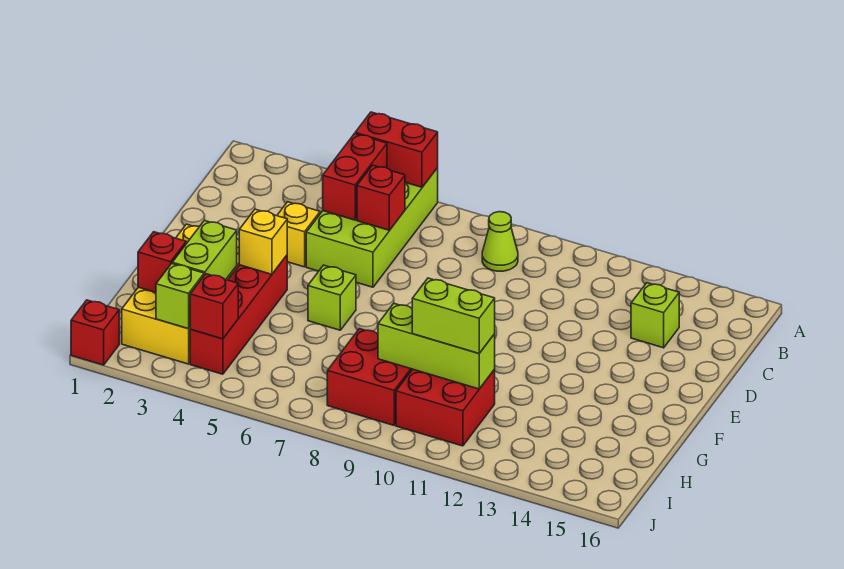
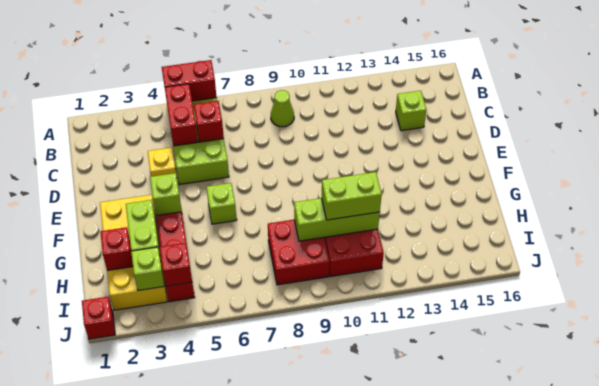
yellow 1x1 brick [239,209,287,274] -> lime 1x1 brick [150,173,182,216]

